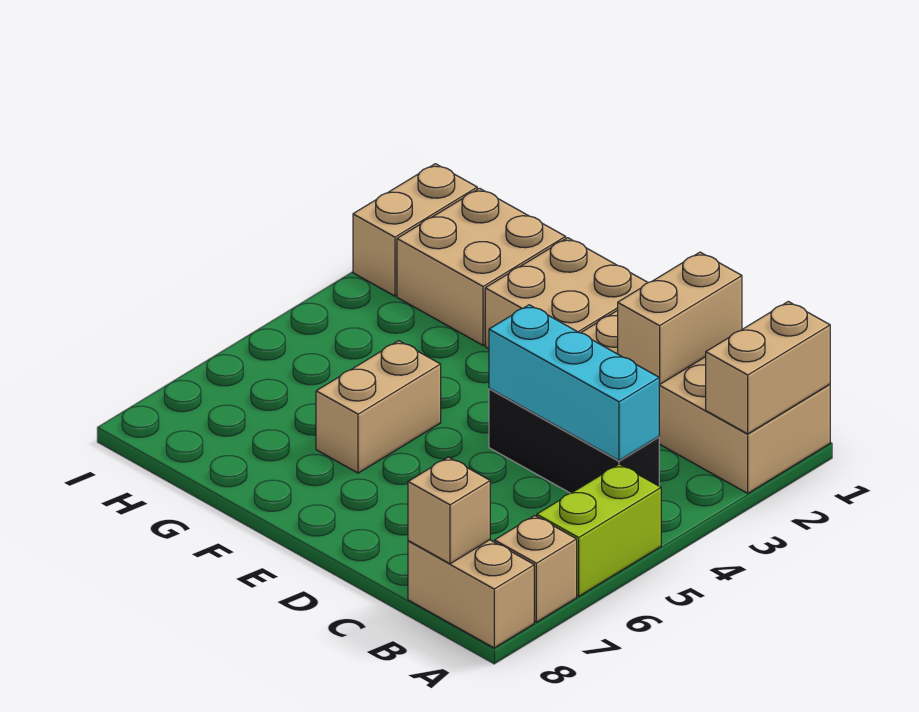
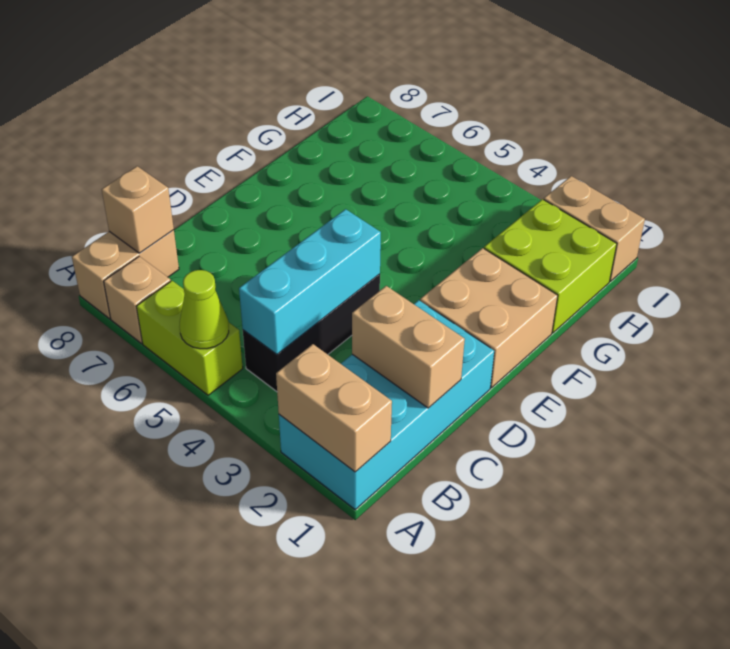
tan 2x4 brick [581,310,830,493] -> cyan 2x4 brick [279,300,494,510]
none -> lime 1x1 cone [180,270,229,349]
tan 1x2 brick [316,341,441,473] -> none
tan 2x2 brick [397,188,566,345] -> lime 2x2 brick [484,199,617,333]

